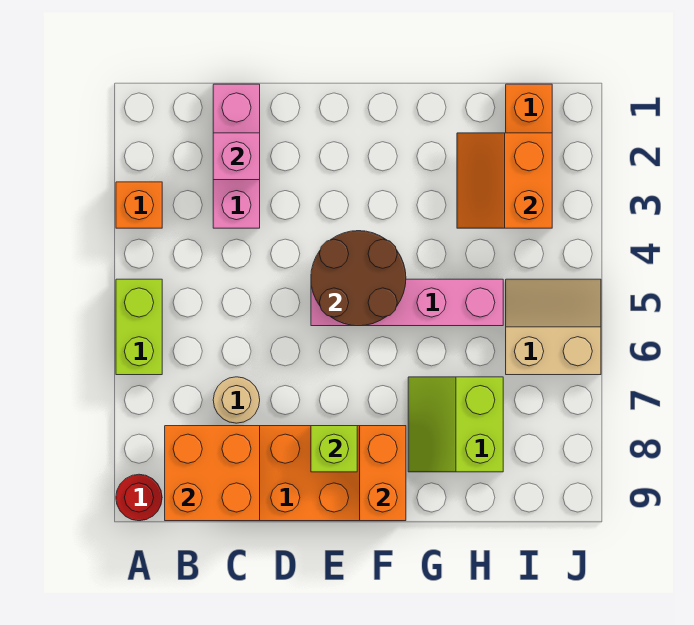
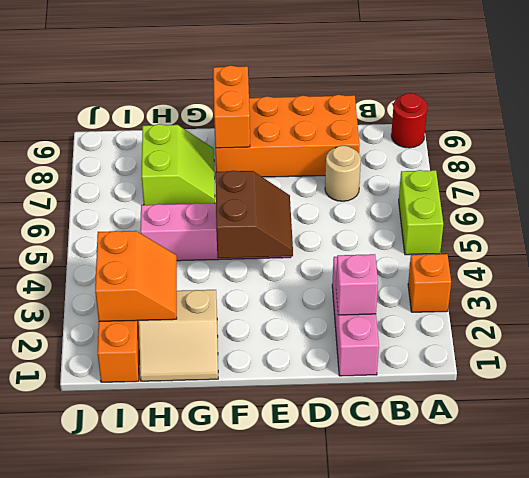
orange 2x2 brick [165,426,260,521] -> none
brown 2x2 round brick [311,231,406,326] -> brown 2x2 slope [215,171,293,258]
lime 1x1 brick [311,426,357,472] -> none
tan 2x2 slope [506,279,601,375] -> tan 2x2 slope moved to [139,290,218,381]

